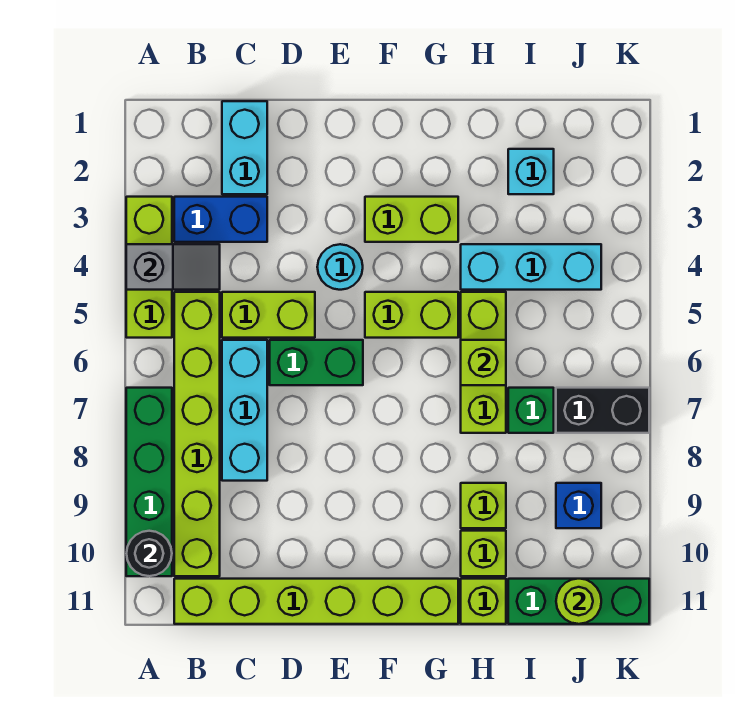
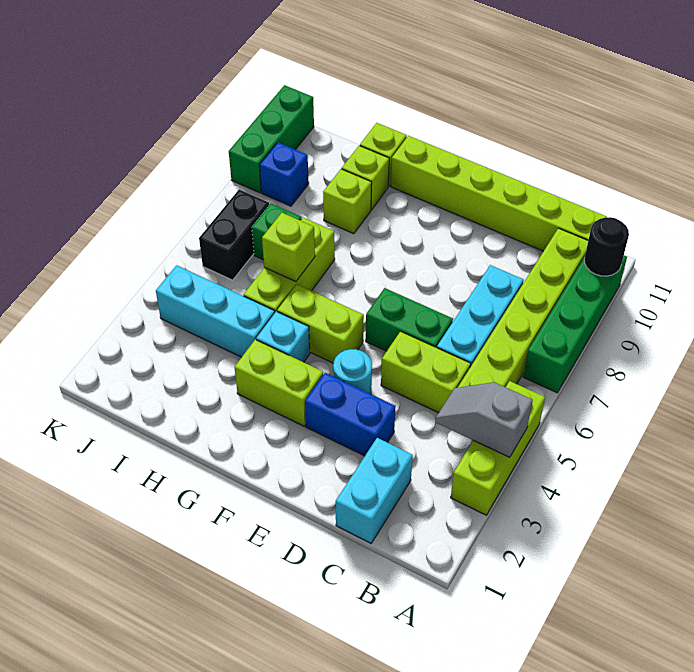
blue 1x2 brick [174,197,267,242] -> blue 1x2 brick moved to [305,373,396,456]
cyan 1x1 brick [508,149,554,194] -> cyan 1x1 brick moved to [256,311,310,362]
green 1x3 brick [508,579,649,624] -> green 1x3 brick turned to [229,85,314,193]
black 1x2 brick [556,388,649,433] -> black 1x2 brick turned to [199,190,269,280]
lime 1x1 round brick [556,579,601,624] -> none

